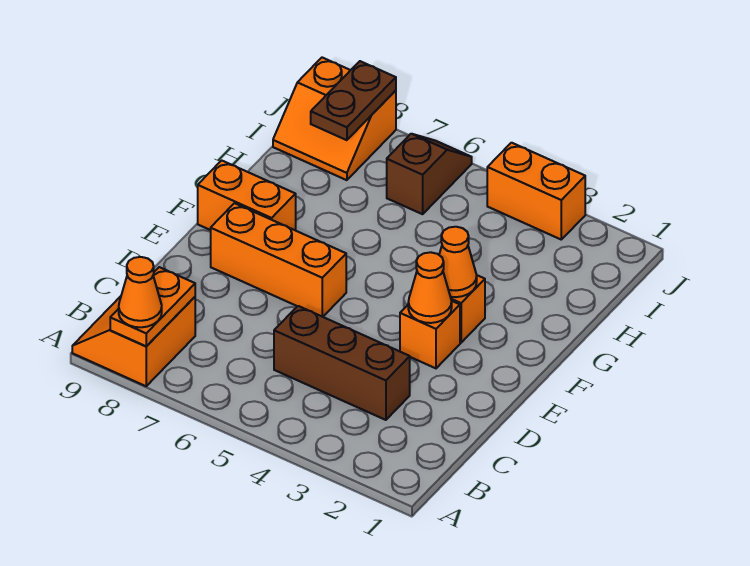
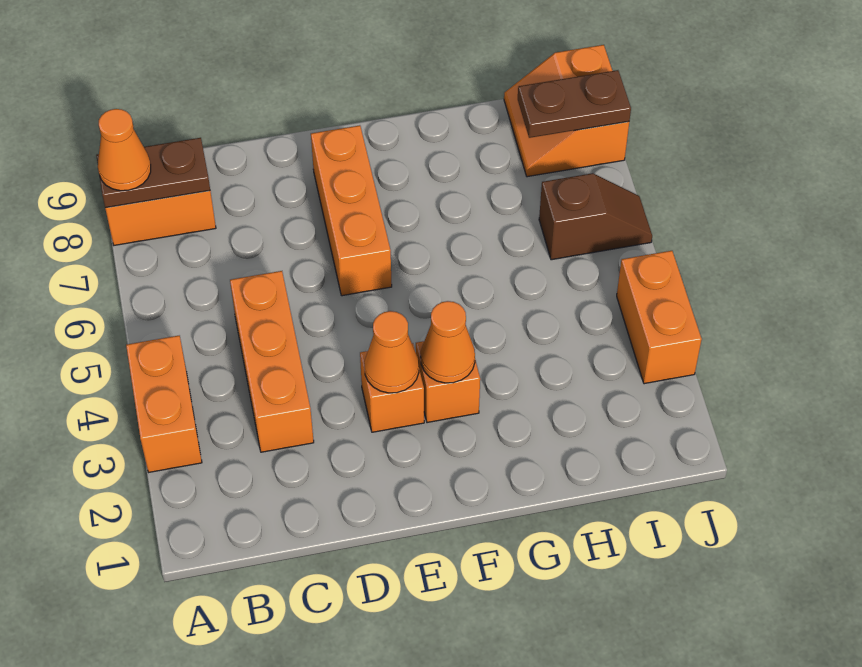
orange 1x2 plate [110,267,195,346] -> brown 1x2 plate [96,138,210,208]
brown 1x3 brick [274,306,410,420] -> orange 1x3 brick [230,271,314,452]
orange 1x2 brick [198,160,296,230] -> orange 1x2 brick moved to [126,336,202,472]

